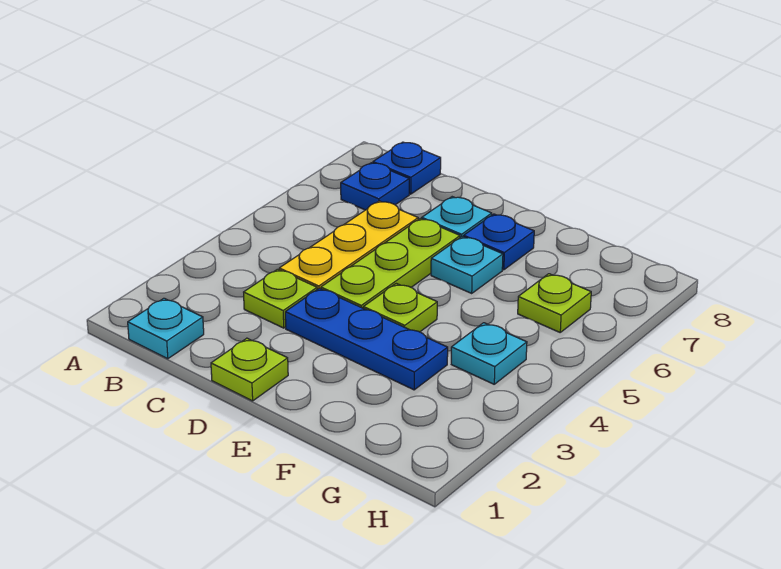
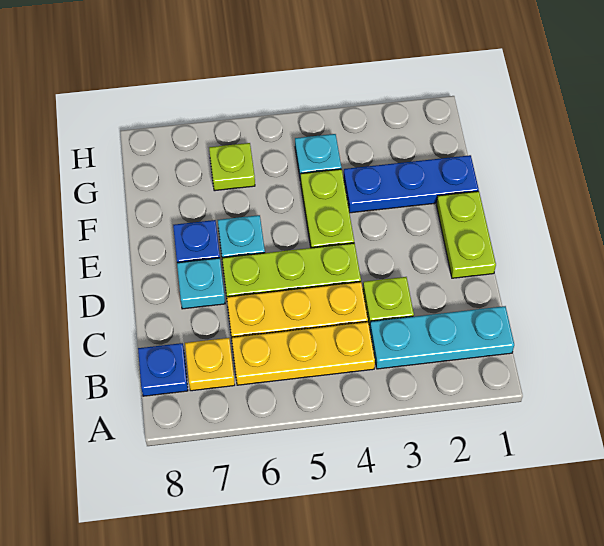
cyan 1x1 plate [128,298,204,359] -> cyan 1x3 plate [370,306,514,369]
none -> yellow 1x3 plate [232,322,375,385]
blue 1x1 plate [341,163,409,210] -> yellow 1x1 plate [185,338,235,391]
lime 1x1 plate [211,338,288,401] -> lime 1x2 plate [436,191,496,278]
blue 1x3 plate [285,288,448,390] -> blue 1x3 plate turned to [343,155,479,213]
lime 1x1 plate [363,283,437,332] -> lime 1x2 plate [301,169,354,248]

